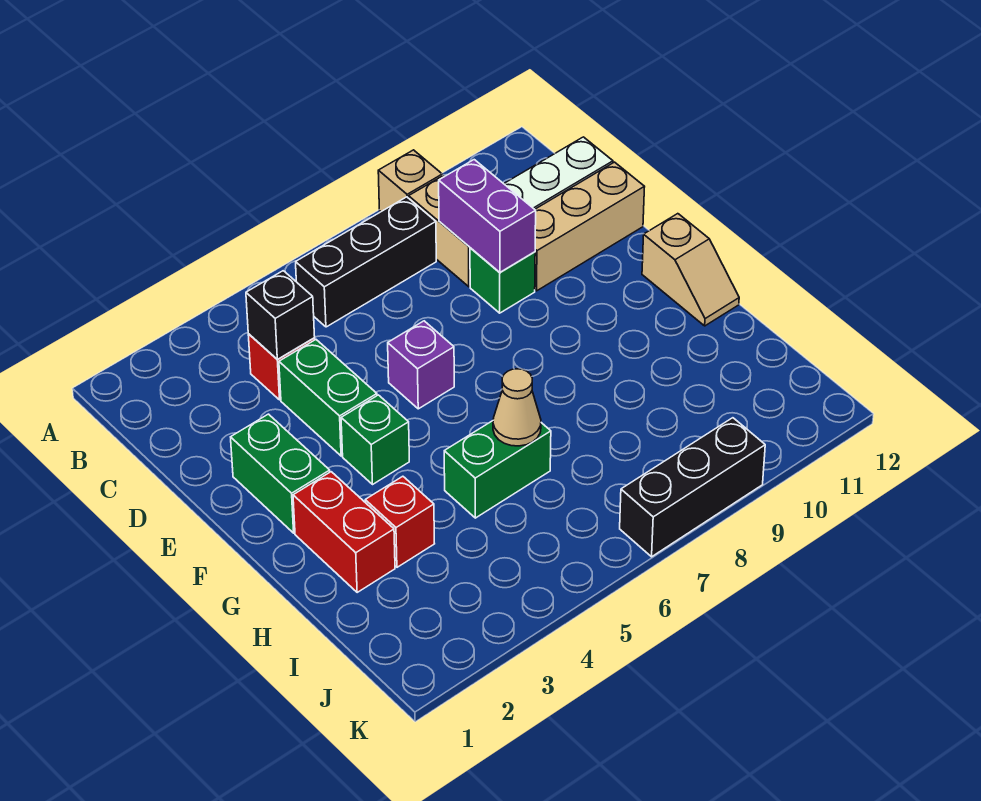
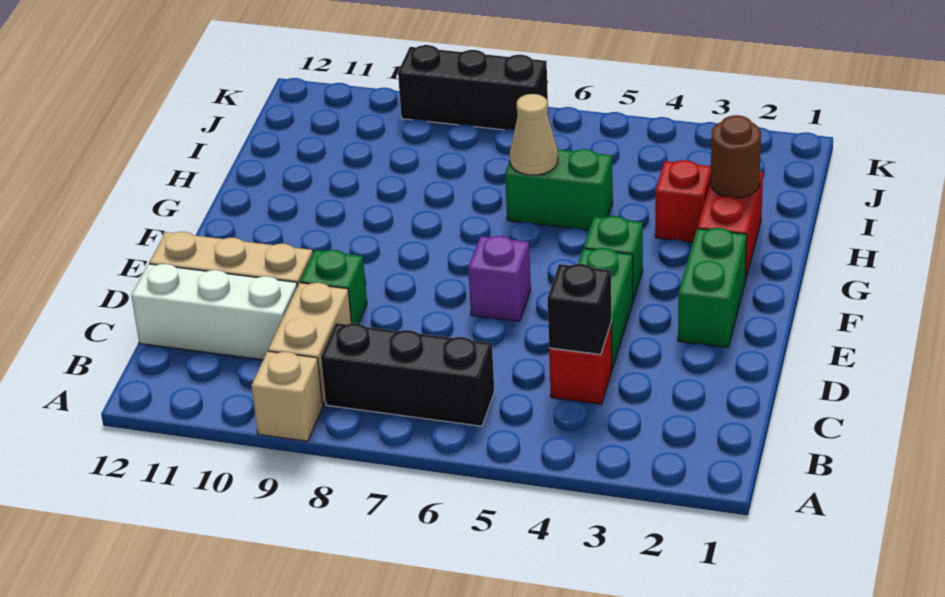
purple 1x2 brick [439,160,536,272] -> none
tan 1x2 slope [642,214,739,326] -> none
none -> brown 1x1 round brick [711,115,761,198]

